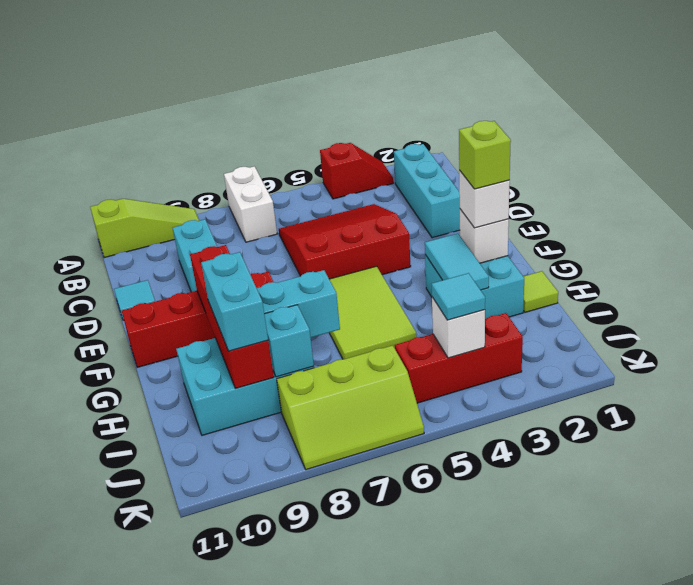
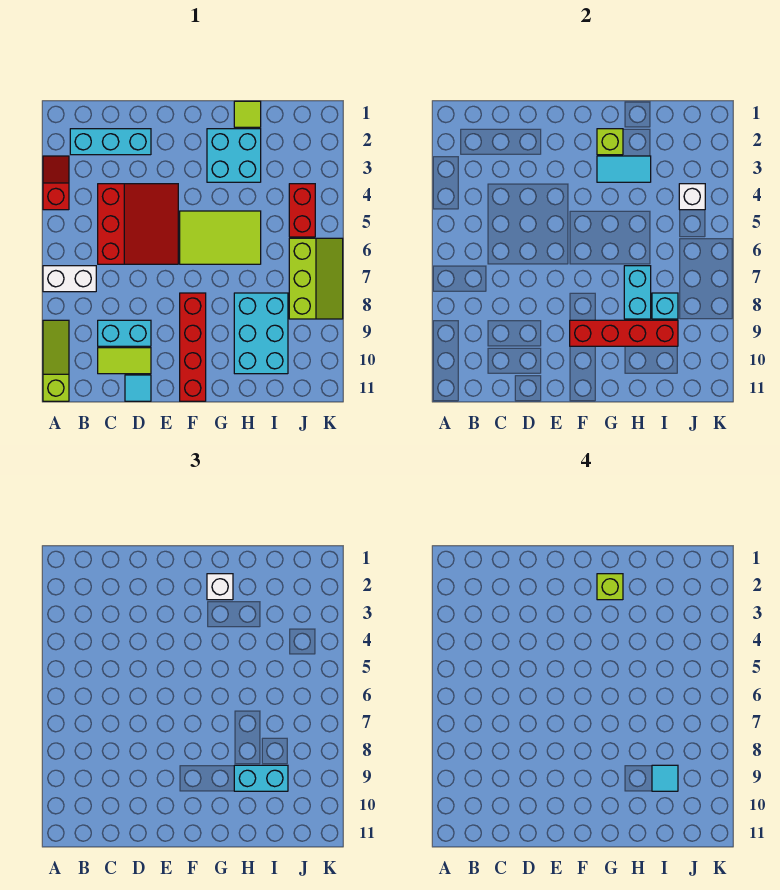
red 3x3 slope [279,204,411,279] -> red 3x3 slope turned to [98,184,178,264]
none -> lime 1x2 tile [98,348,151,374]
white 1x1 brick [460,209,509,263] -> lime 1x1 brick [597,129,623,155]
red 1x3 brick [395,313,523,403] -> red 1x2 brick [289,184,315,237]
cyan 1x1 tile [431,273,485,320] -> cyan 1x1 tile moved to [652,765,678,791]

